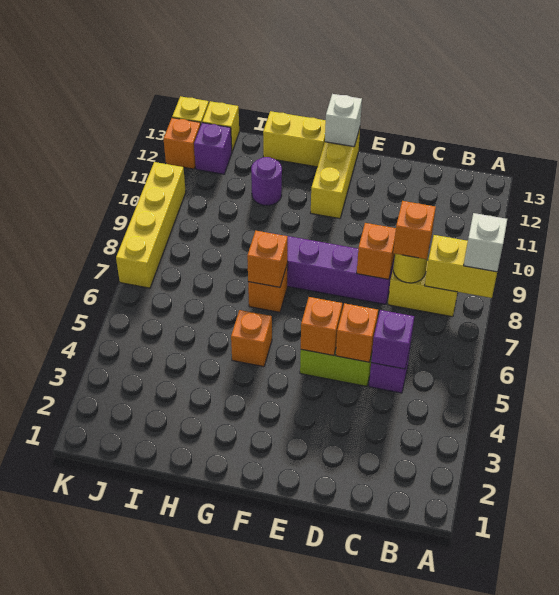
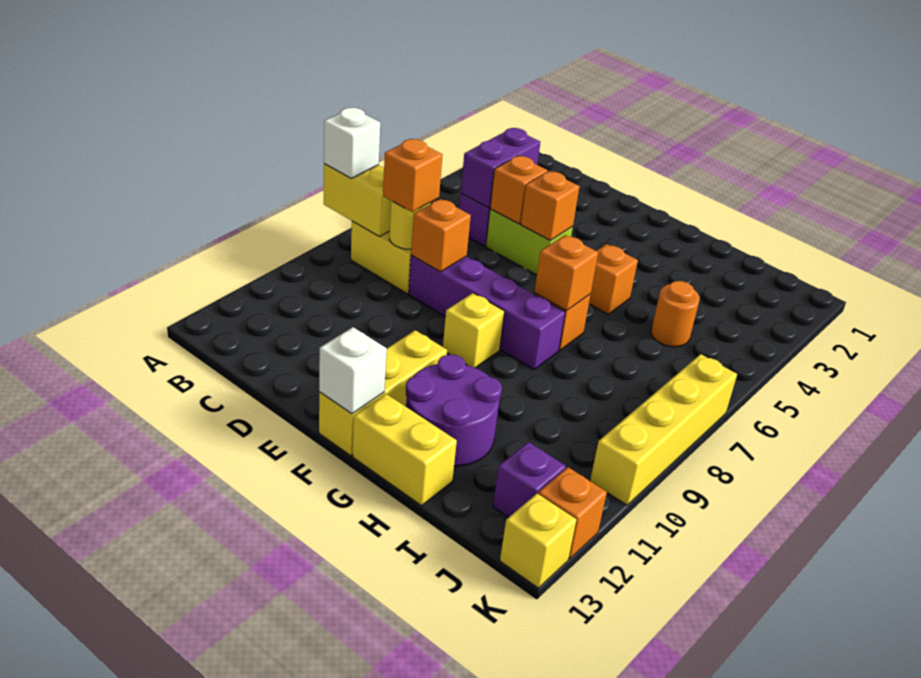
purple 1x1 brick [371,310,414,369] -> purple 1x2 brick [461,128,540,208]
purple 1x1 round brick [251,157,282,205] -> purple 2x2 round brick [406,355,502,466]
none -> orange 1x1 round brick [651,281,700,347]
yellow 1x1 brick [202,101,239,151] -> yellow 1x1 brick moved to [443,293,505,368]

